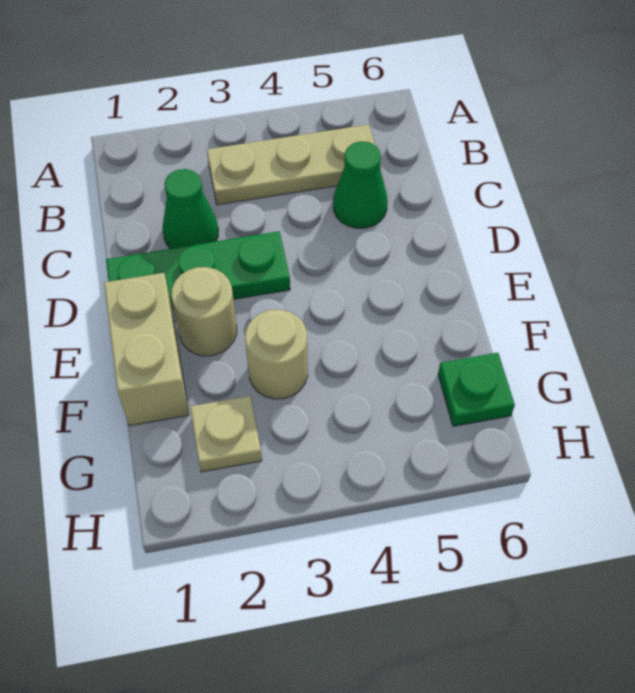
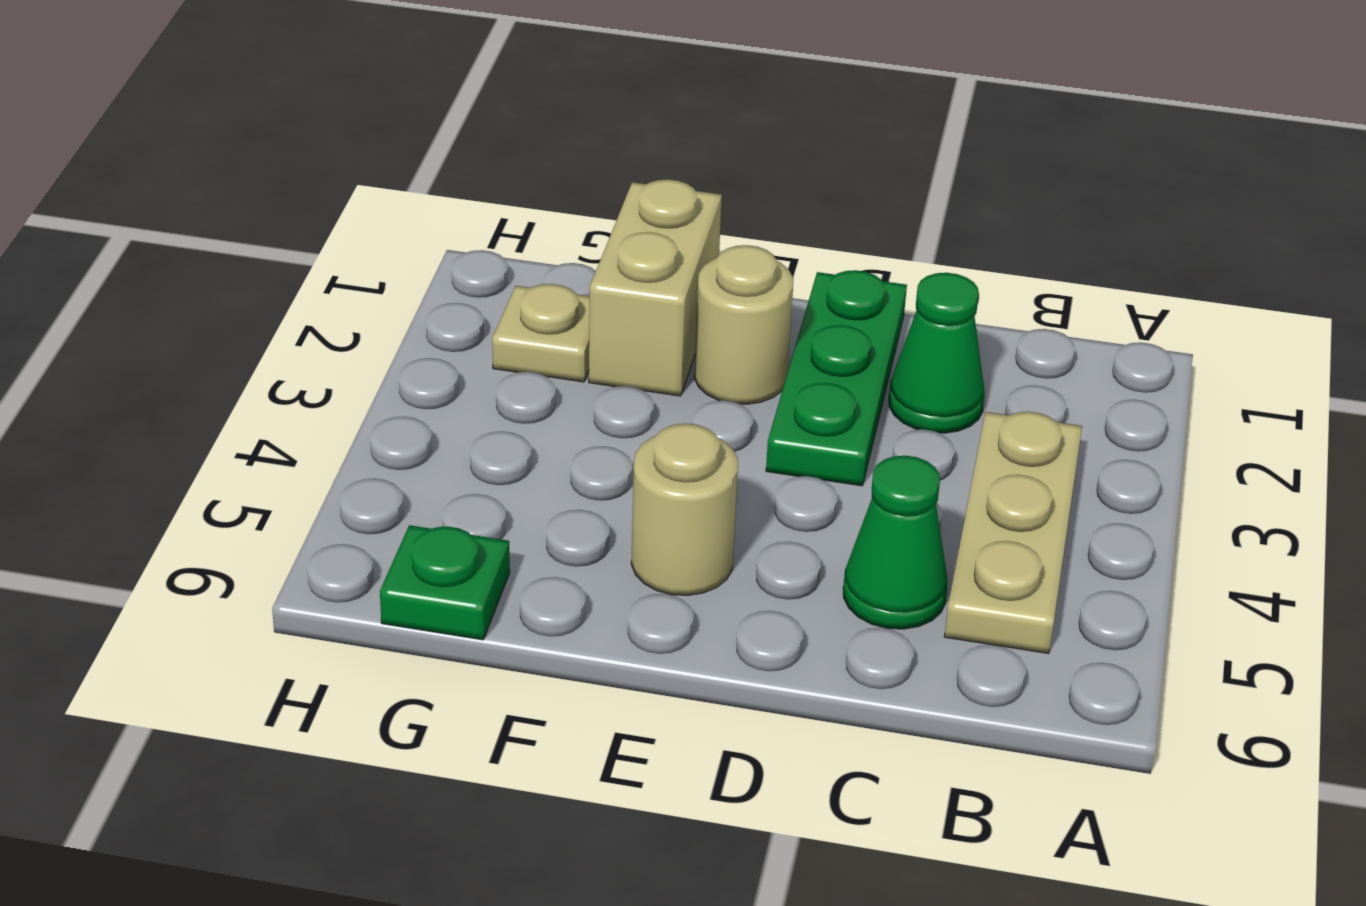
tan 1x2 brick [104,273,189,426] -> tan 1x2 brick turned to [589,179,722,396]
tan 1x1 round brick [245,310,308,399] -> tan 1x1 round brick moved to [631,424,738,596]

